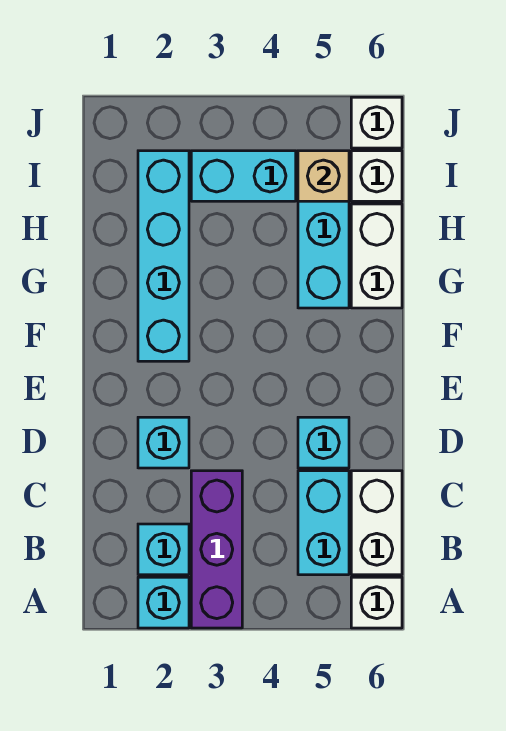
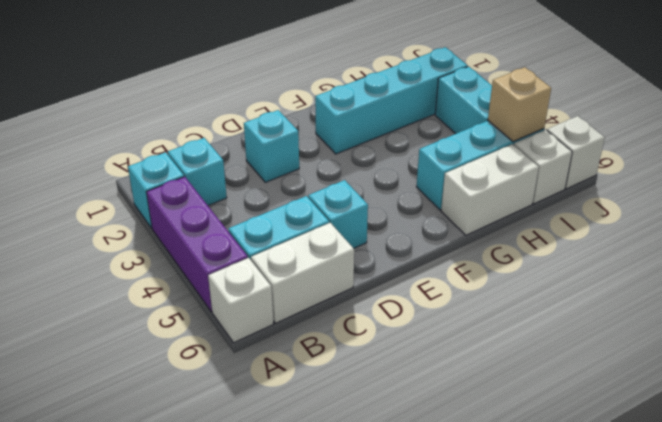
purple 1x3 brick [191,471,242,628] -> purple 1x3 brick turned to [146,177,248,312]

